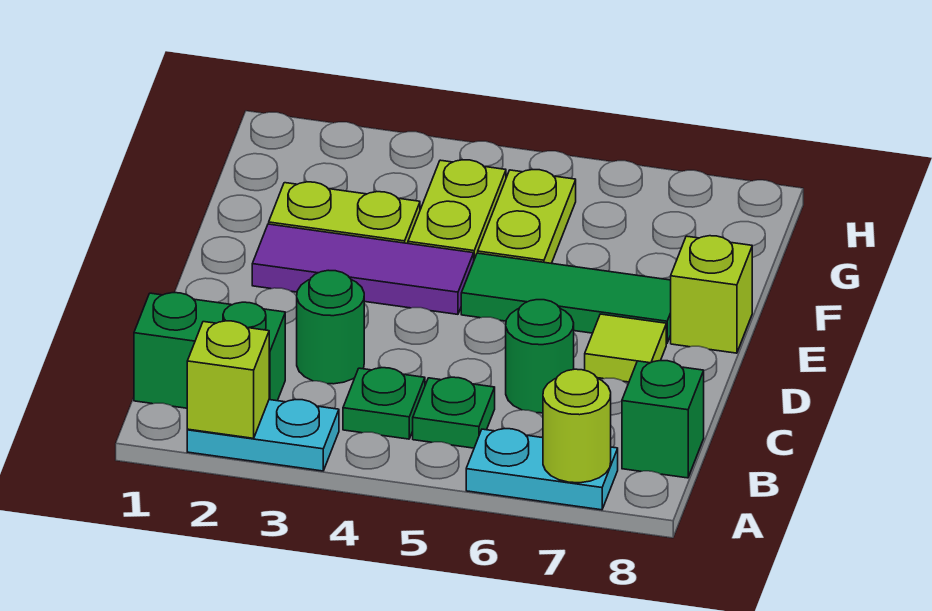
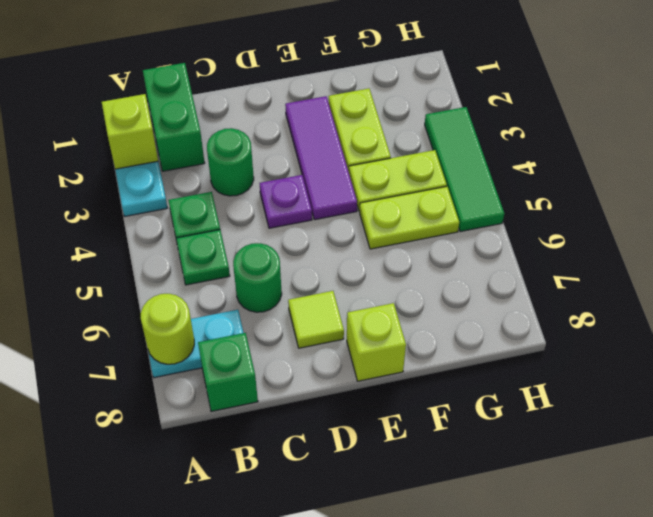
cyan 1x2 plate [466,429,618,510] -> cyan 1x2 plate turned to [148,310,243,378]
none -> purple 1x1 plate [260,175,312,228]
green 1x3 tile [461,253,671,344] -> green 1x3 tile moved to [425,107,504,232]

